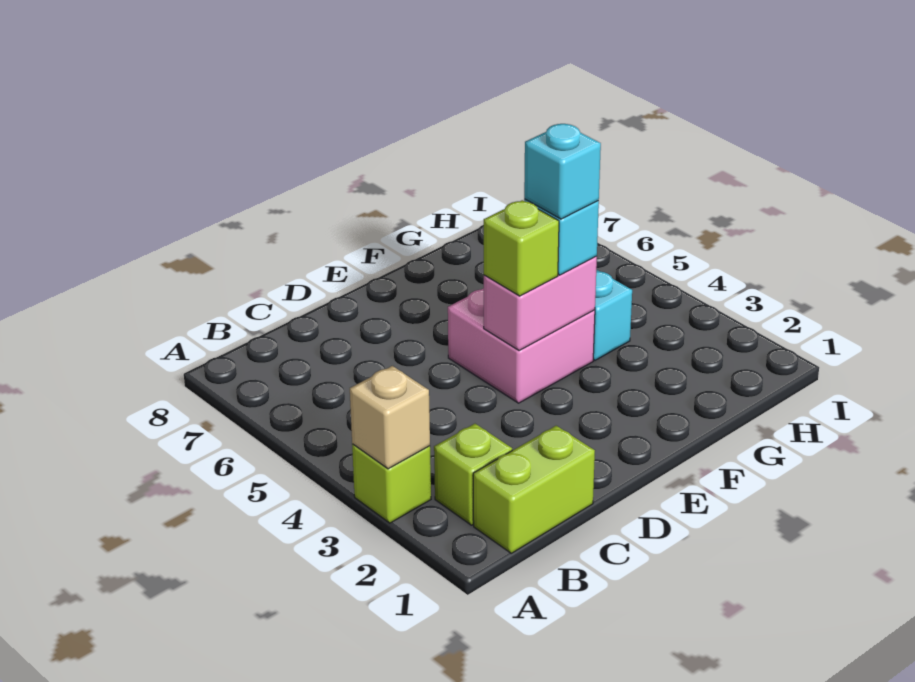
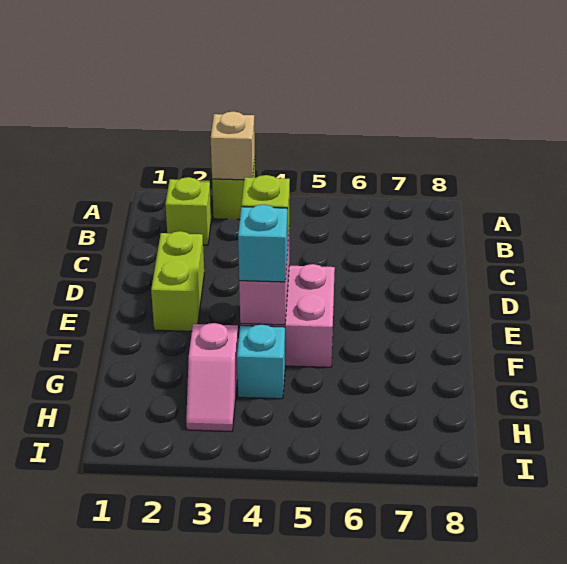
lime 1x2 brick [473,426,595,553] -> lime 1x2 brick moved to [151,231,204,331]
cyan 1x1 brick [524,124,601,219] -> none
none -> pink 1x2 slope [186,323,238,431]

